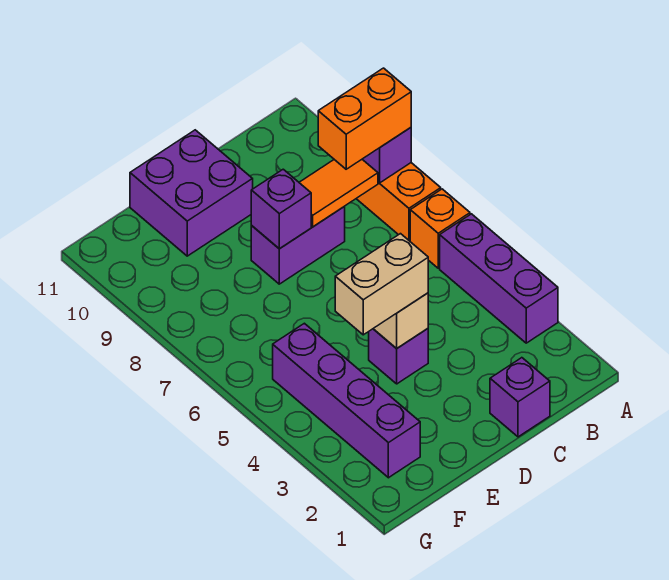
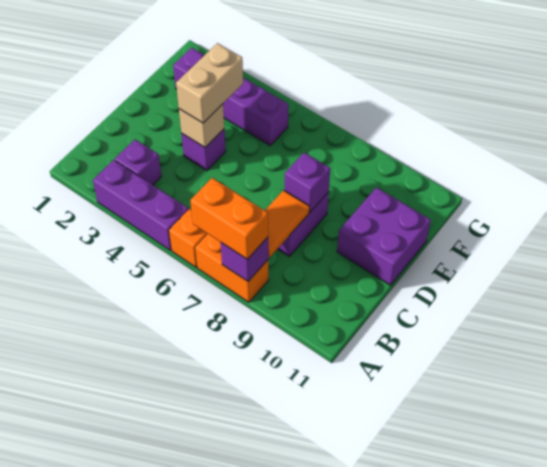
orange 1x2 brick [318,68,411,169] -> orange 1x2 brick turned to [190,178,268,259]
purple 1x1 brick [490,358,550,437] -> purple 1x1 brick moved to [115,140,161,185]

